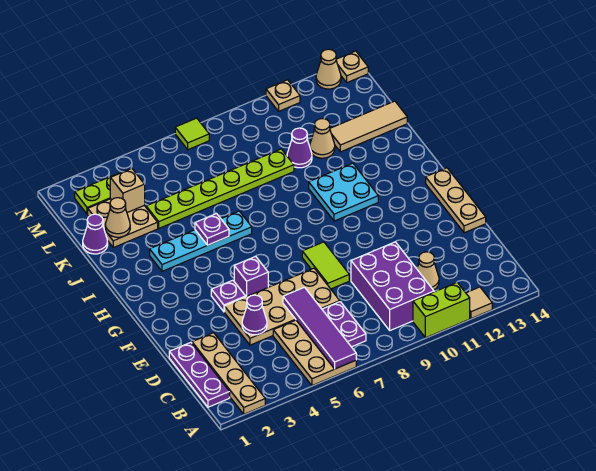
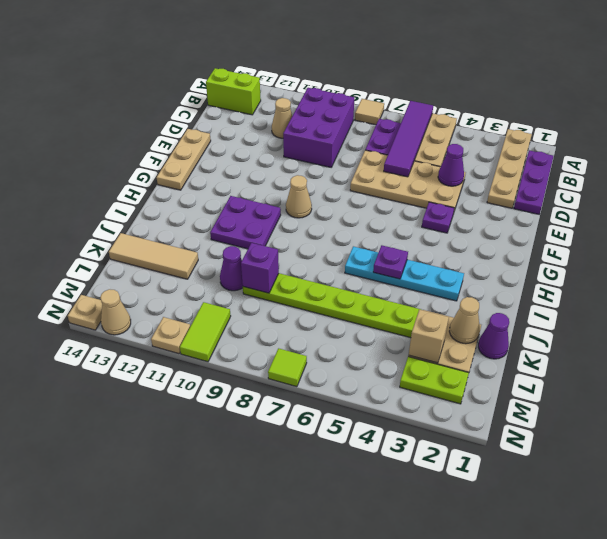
lime 1x2 brick [413,282,470,338] -> lime 1x2 brick moved to [206,68,261,115]
tan 1x1 tile [466,287,492,318] -> tan 1x1 tile moved to [355,99,384,125]
lime 1x2 tile [302,242,349,289] -> lime 1x2 tile moved to [180,302,231,362]
purple 1x1 brick [234,256,268,297] -> purple 1x1 brick moved to [241,243,279,293]
cyan 2x2 plate [309,163,378,221] -> purple 2x2 plate [210,196,281,249]
tan 1x1 cone [310,119,335,158] -> tan 1x1 cone moved to [286,175,312,218]

